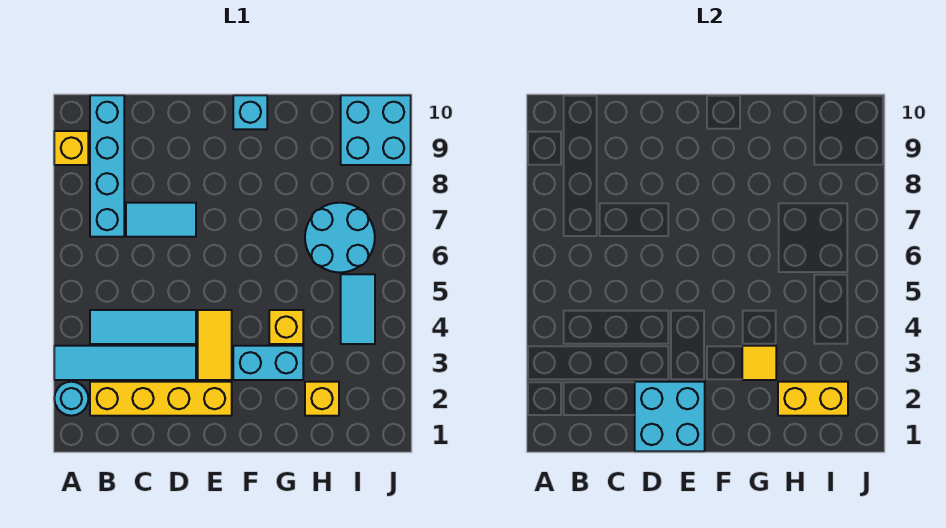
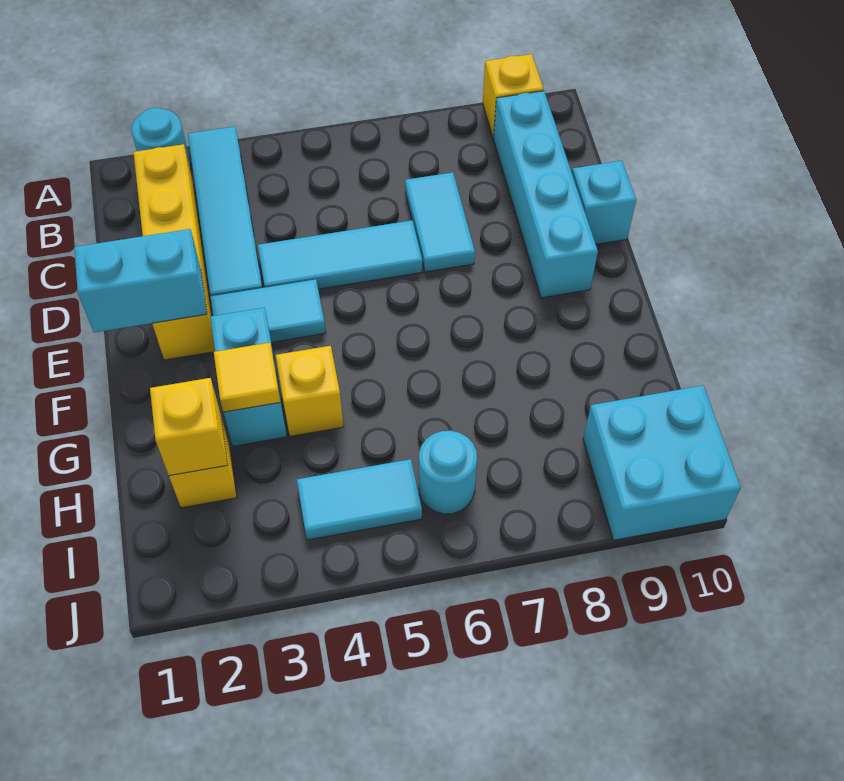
cyan 1x3 tile [90,310,196,344] -> cyan 1x3 tile turned to [258,221,422,289]
cyan 1x4 brick [90,95,124,237] -> cyan 1x4 brick turned to [494,91,598,298]
cyan 2x2 brick [635,382,705,451] -> cyan 1x2 brick [74,229,207,332]
yellow 1x2 tile [198,310,232,380] -> cyan 1x2 tile [210,279,326,342]
cyan 1x1 brick [233,95,267,129] -> cyan 1x1 brick moved to [572,161,636,244]
yellow 1x2 brick [778,382,848,416] -> yellow 1x1 brick [150,378,228,476]
cyan 2x2 round brick [305,203,375,272] -> cyan 1x1 round brick [419,431,477,514]

